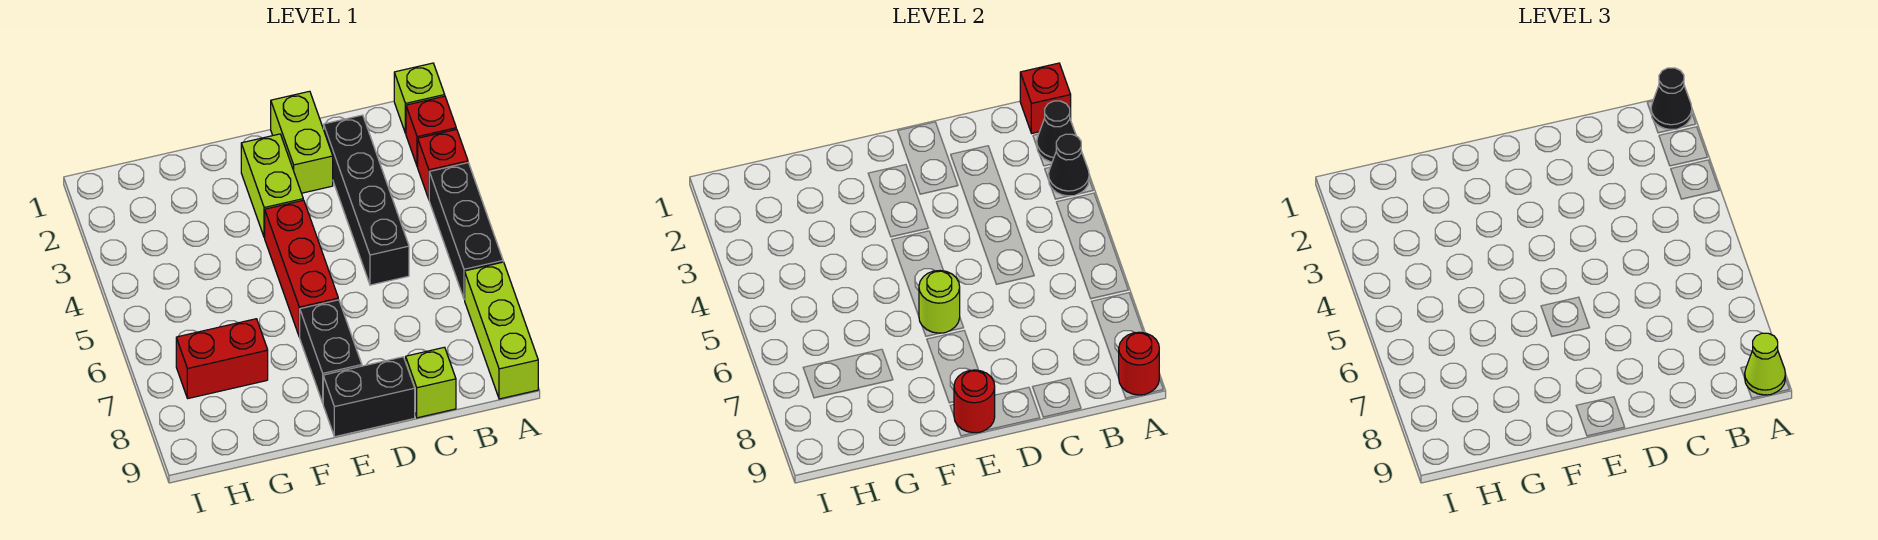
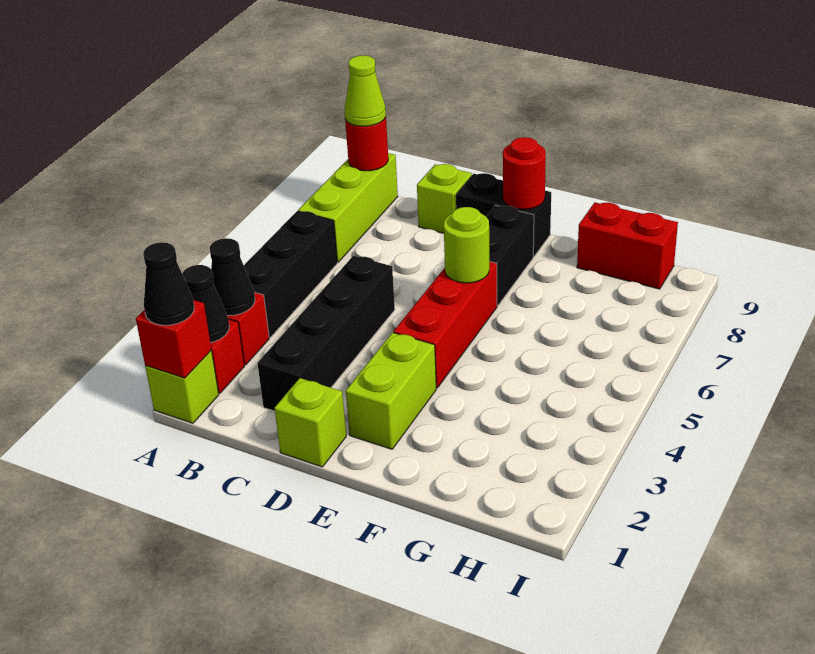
lime 1x2 brick [271,91,333,193] -> lime 1x1 brick [275,378,346,467]
red 1x2 brick [176,319,268,398] -> red 1x2 brick moved to [577,202,678,289]

